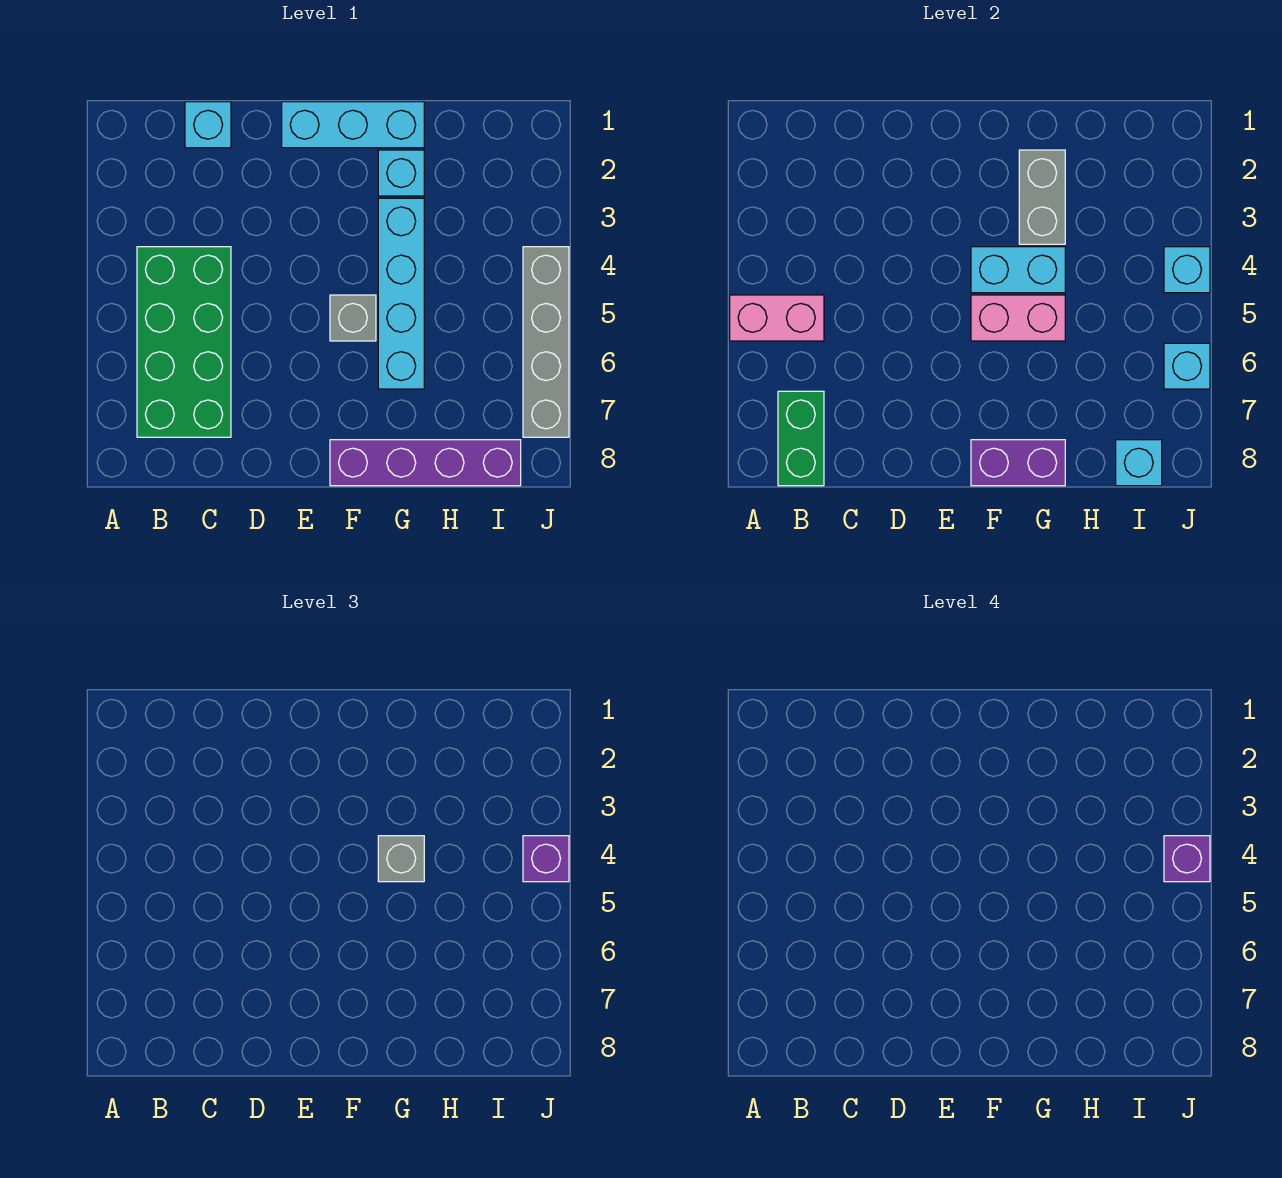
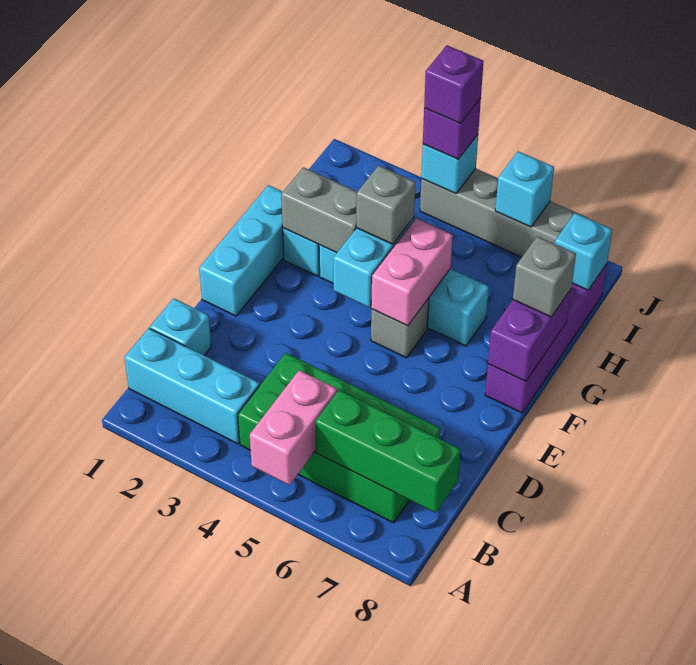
none -> cyan 1x3 brick [124,328,260,444]
green 1x2 brick [778,391,824,486] -> green 1x3 brick [315,390,460,513]
none -> grey 1x1 brick [513,236,576,317]

